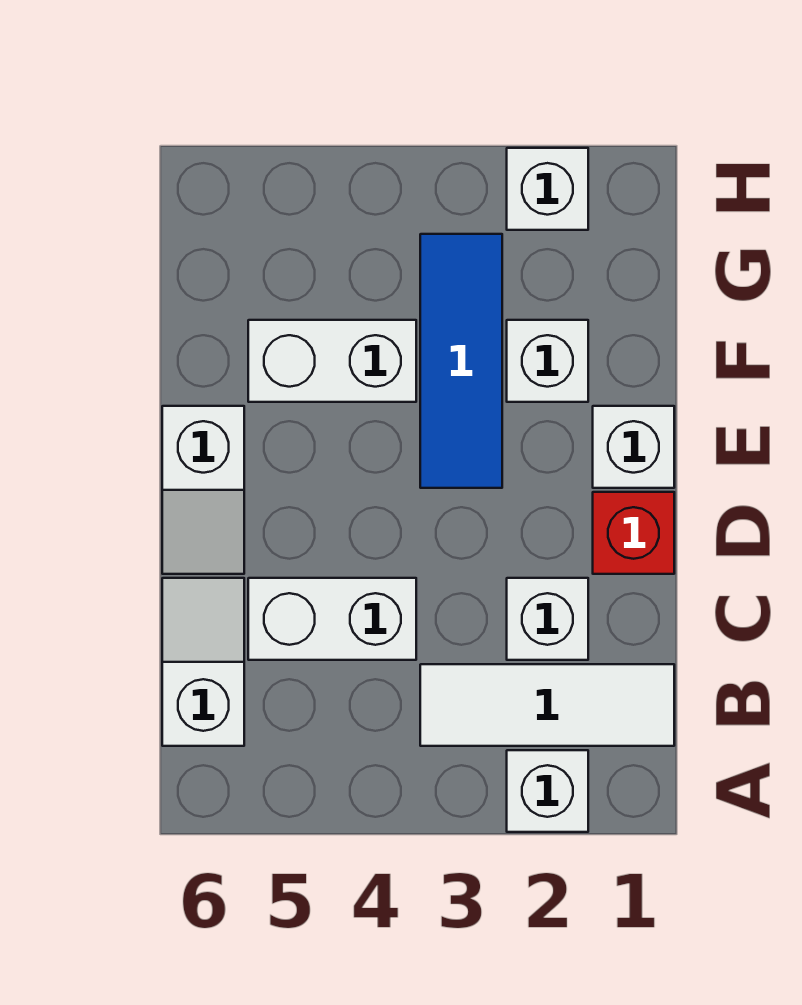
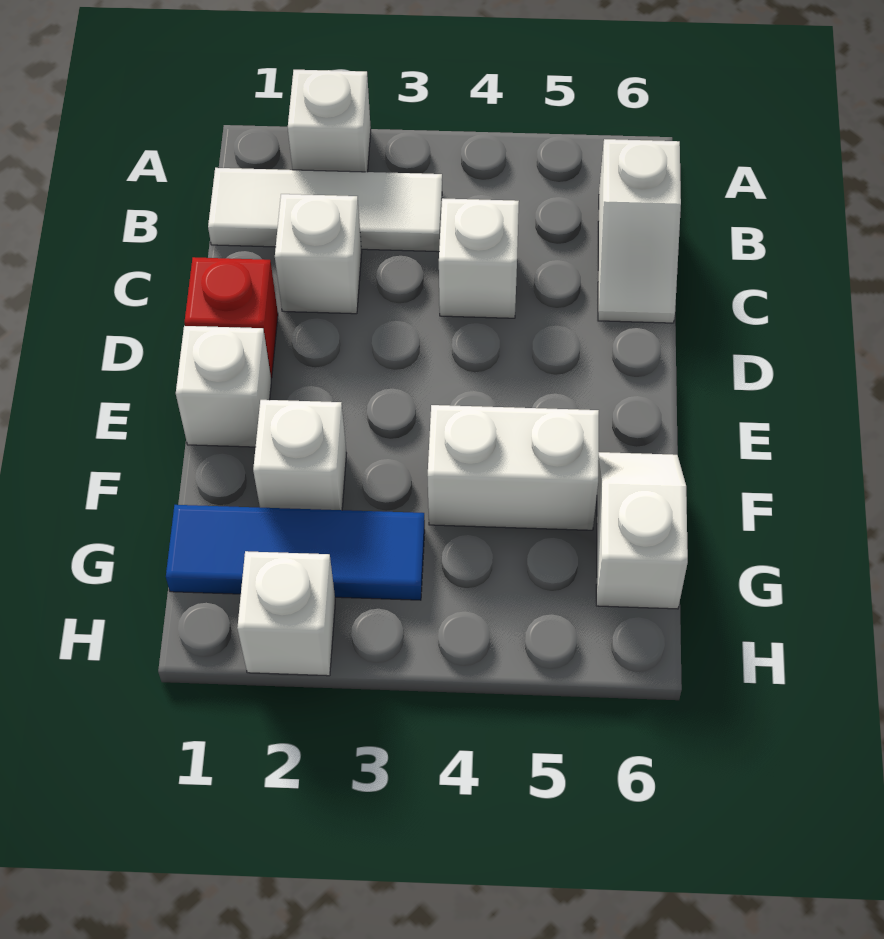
white 1x2 brick [248,578,416,660] -> white 1x1 brick [439,198,519,318]
white 1x2 slope [162,406,244,574] -> white 1x2 slope moved to [596,452,688,609]
blue 1x3 tile [420,234,502,488] -> blue 1x3 tile turned to [166,505,425,600]

